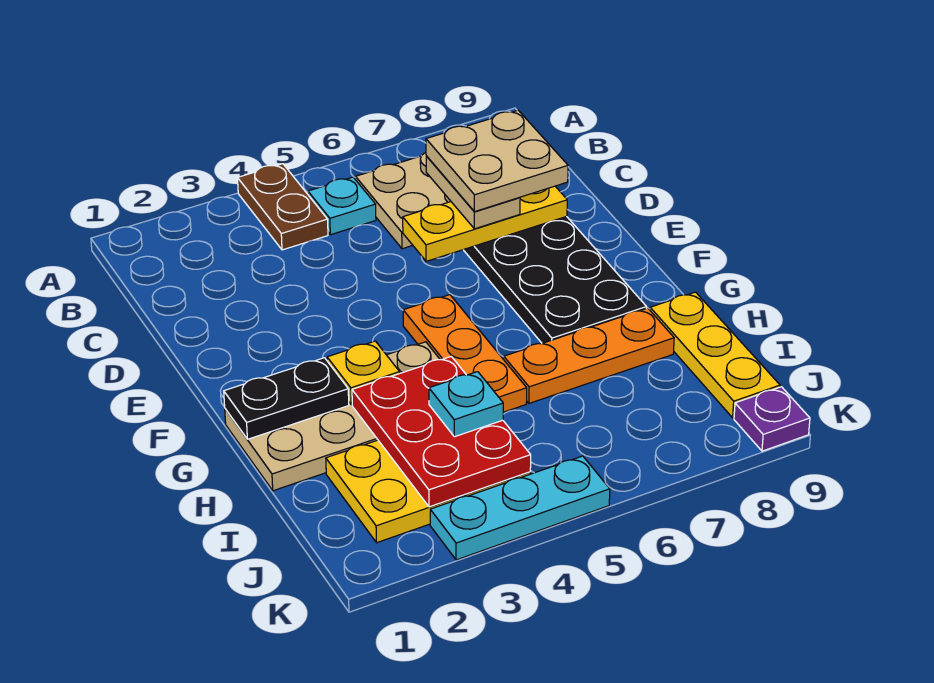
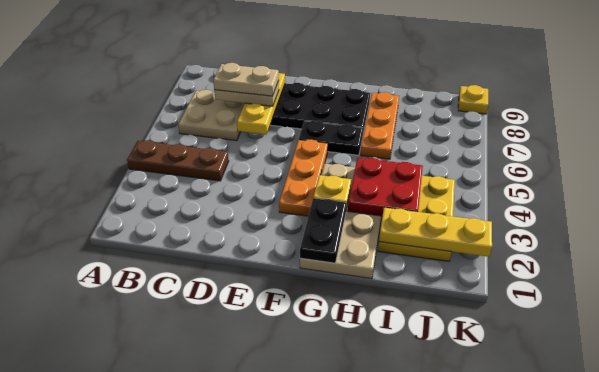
brown 1x2 plate [238,164,328,250] -> brown 1x3 plate [127,140,229,181]
cyan 1x1 plate [308,177,376,235] -> none
tan 2x2 plate [426,110,568,212] -> tan 1x2 plate [213,63,279,96]
orange 1x3 plate [403,295,527,412] -> orange 1x3 plate turned to [279,140,328,216]
none -> black 1x2 plate [299,121,363,155]
red 2x3 plate [352,357,531,507] -> red 2x2 plate [348,158,423,216]
yellow 1x3 plate [650,292,780,418] -> yellow 1x3 plate moved to [379,208,492,257]
cyan 1x1 plate [429,372,503,437] -> none
cyan 1x3 plate [430,456,610,560] -> none
purple 1x1 plate [734,387,810,451] -> yellow 1x1 plate [458,85,488,114]

